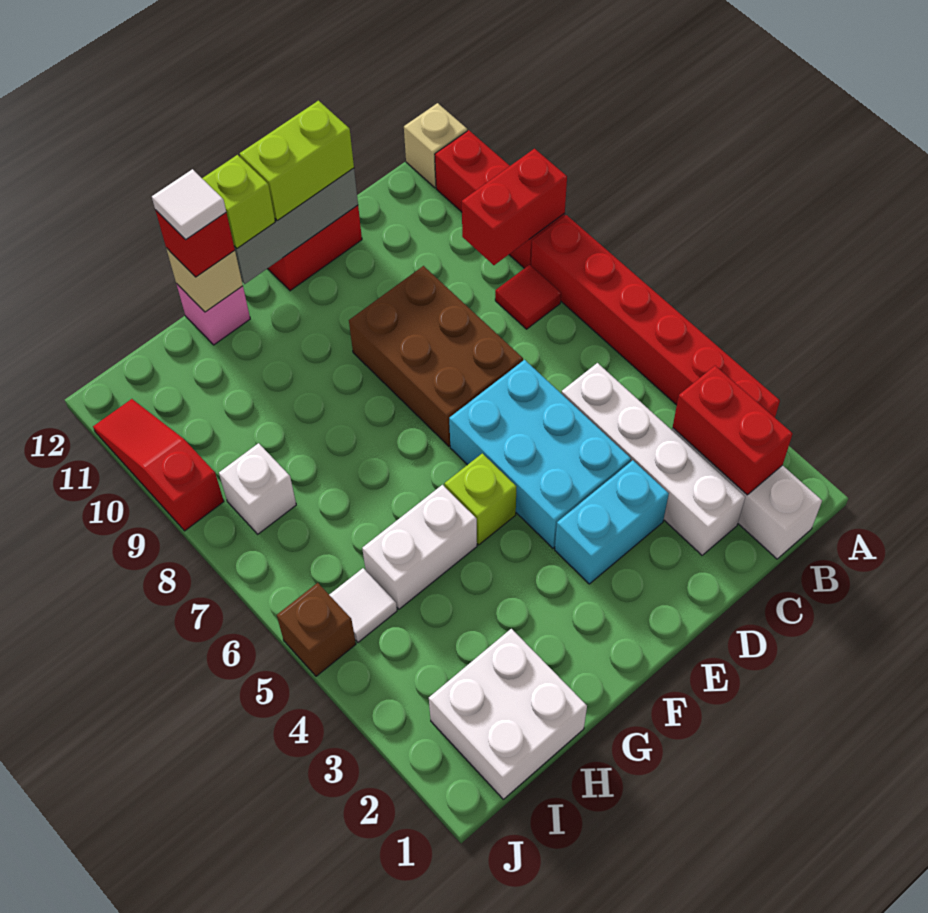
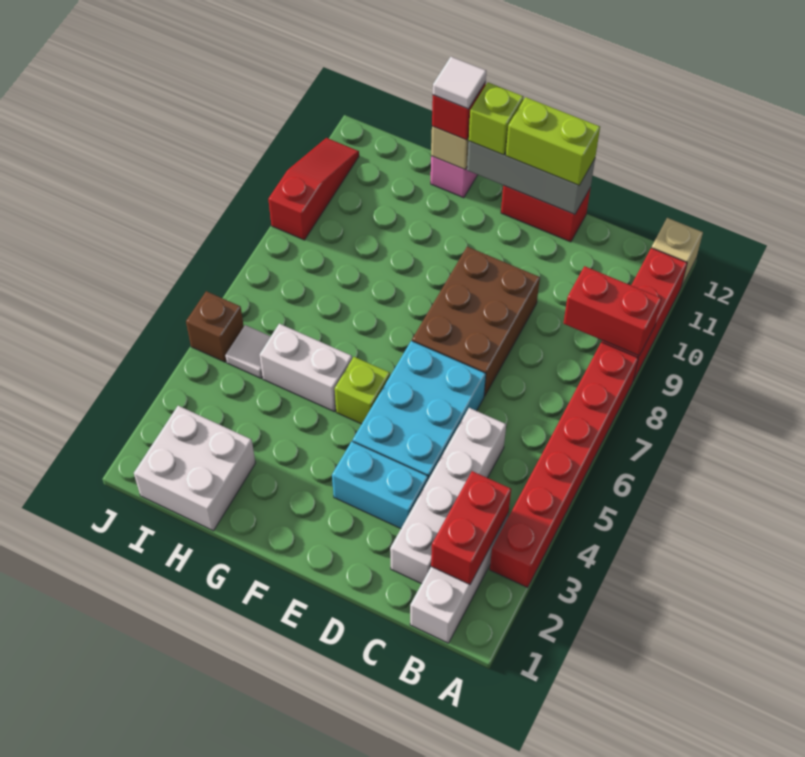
red 1x1 tile [495,265,561,329] -> none
white 1x1 brick [219,443,296,534] -> none

